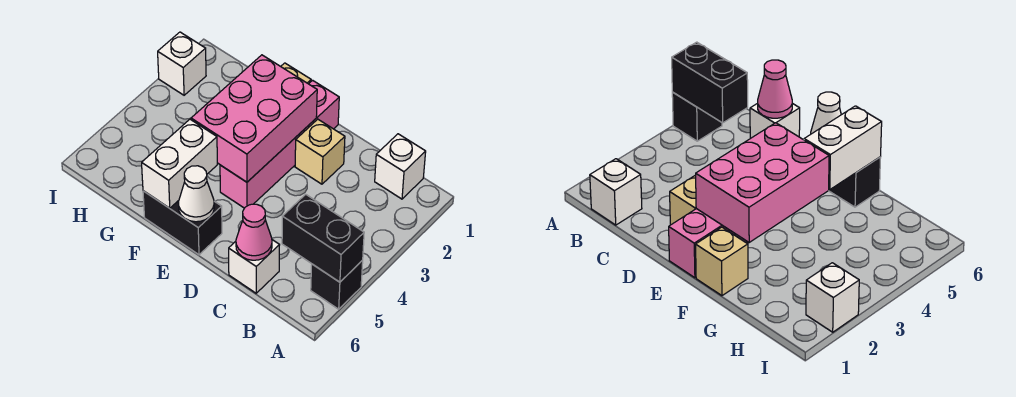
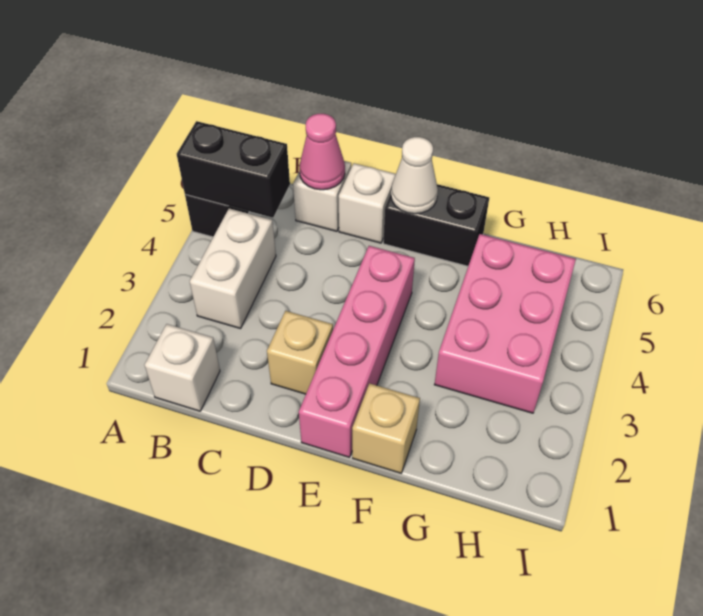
pink 2x3 brick [191,55,317,182] -> pink 2x3 brick moved to [434,234,576,413]
white 1x2 brick [142,119,217,208] -> white 1x2 brick moved to [190,208,276,329]
white 1x1 brick [158,32,206,95] -> white 1x1 brick moved to [339,163,396,243]

